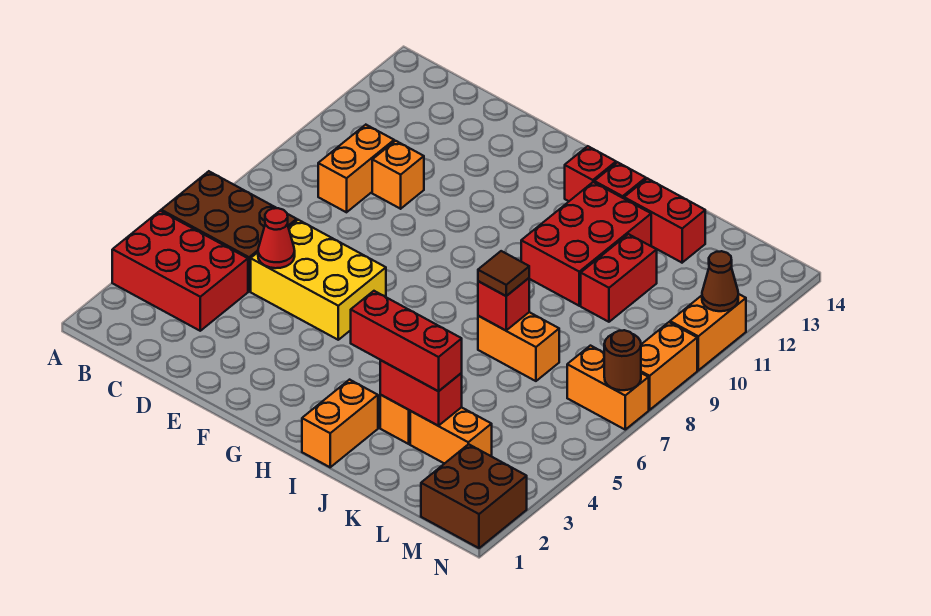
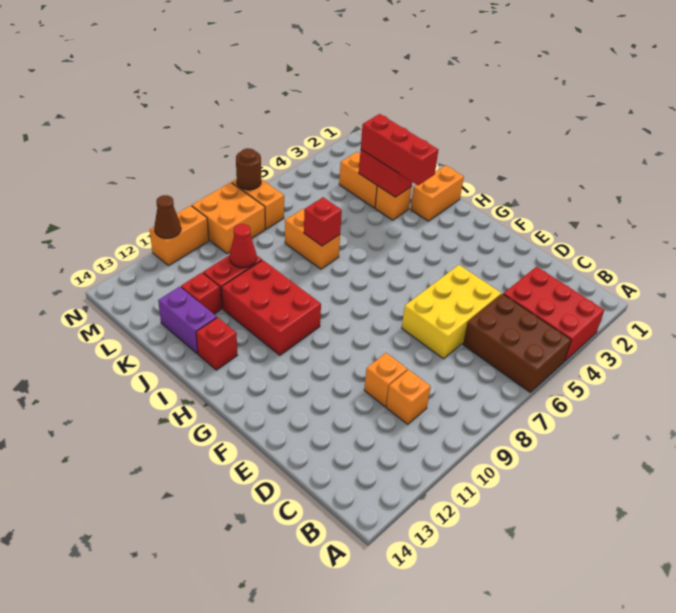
orange 1x2 brick [318,125,394,212] -> orange 1x1 brick [386,370,431,424]
yellow 2x3 brick [251,220,386,340] -> yellow 2x3 brick turned to [402,265,501,359]
red 1x1 cone [258,208,295,268] -> red 1x1 cone moved to [230,224,256,268]
red 1x1 brick [565,146,616,201] -> red 1x1 brick moved to [181,273,221,314]
red 2x3 brick [521,182,651,306] -> red 2x3 brick turned to [222,260,321,355]
brown 1x1 tile [478,251,529,296] -> none
red 1x2 brick [624,178,705,263] -> purple 1x2 brick [158,286,217,354]
brown 2x2 brick [421,444,527,548] -> none
orange 1x2 brick [641,322,697,410] -> orange 2x2 brick [192,182,265,254]

